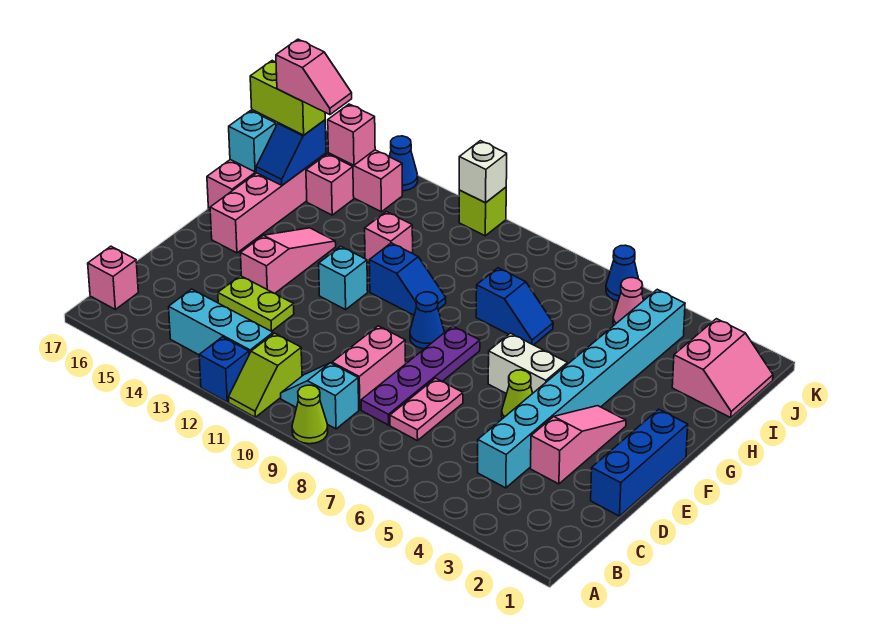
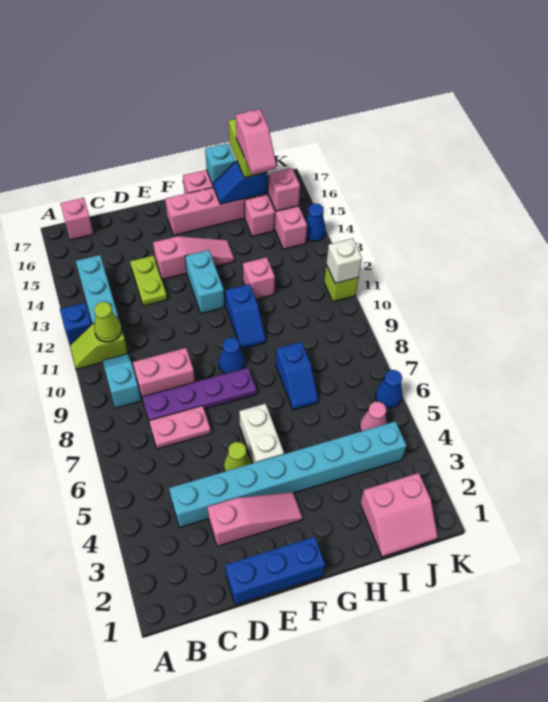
lime 1x1 cone [292,385,328,444] -> lime 1x1 cone moved to [94,302,122,342]
cyan 1x1 brick [319,246,368,310] -> cyan 1x2 brick [185,250,225,314]

